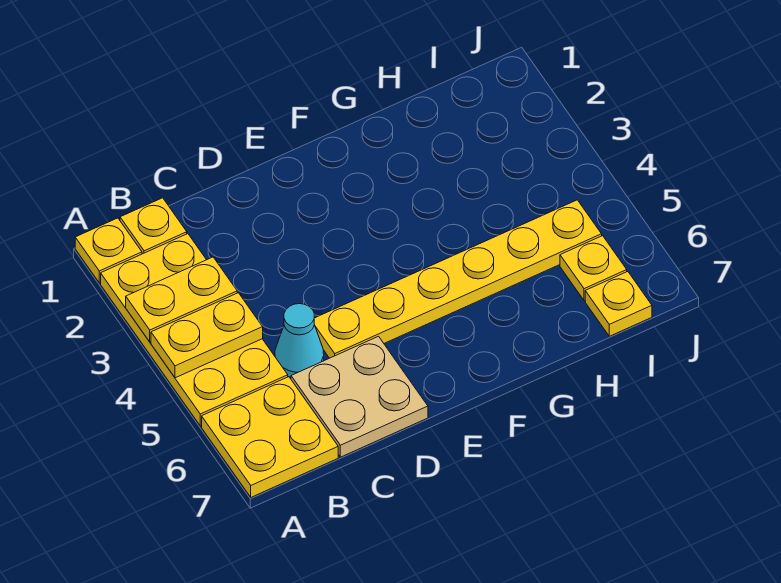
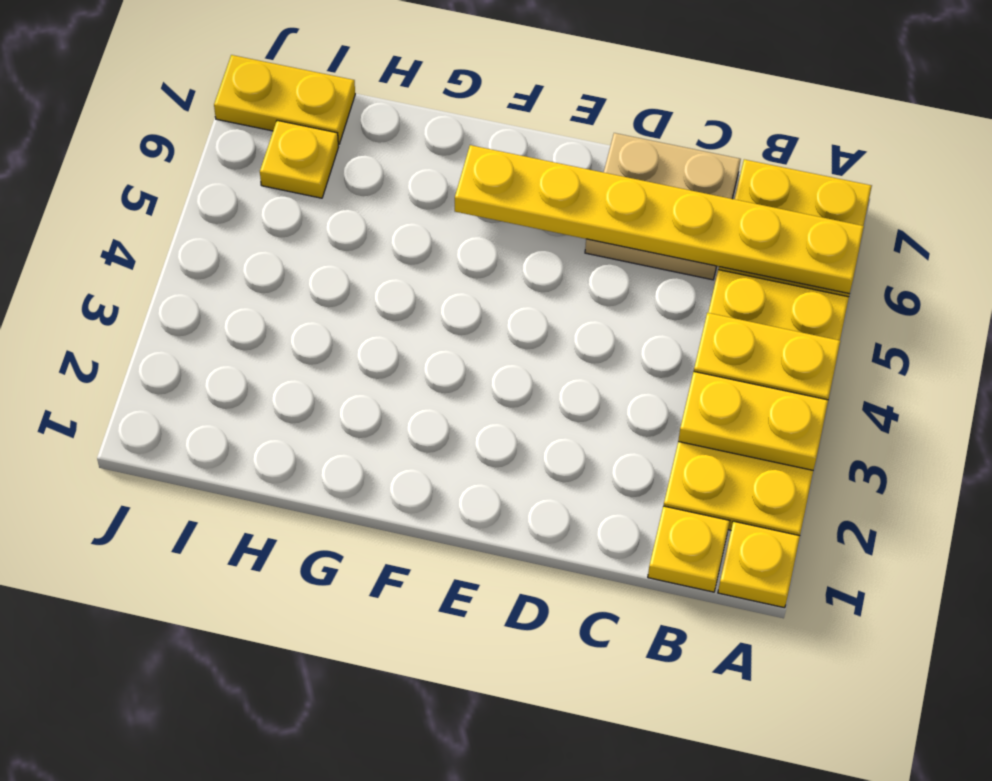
cyan 1x1 cone [275,304,324,377] -> none
yellow 1x6 plate [314,200,602,358] -> yellow 1x6 plate moved to [455,145,864,294]
yellow 1x1 plate [585,272,652,336] -> yellow 1x2 plate [214,55,355,145]

